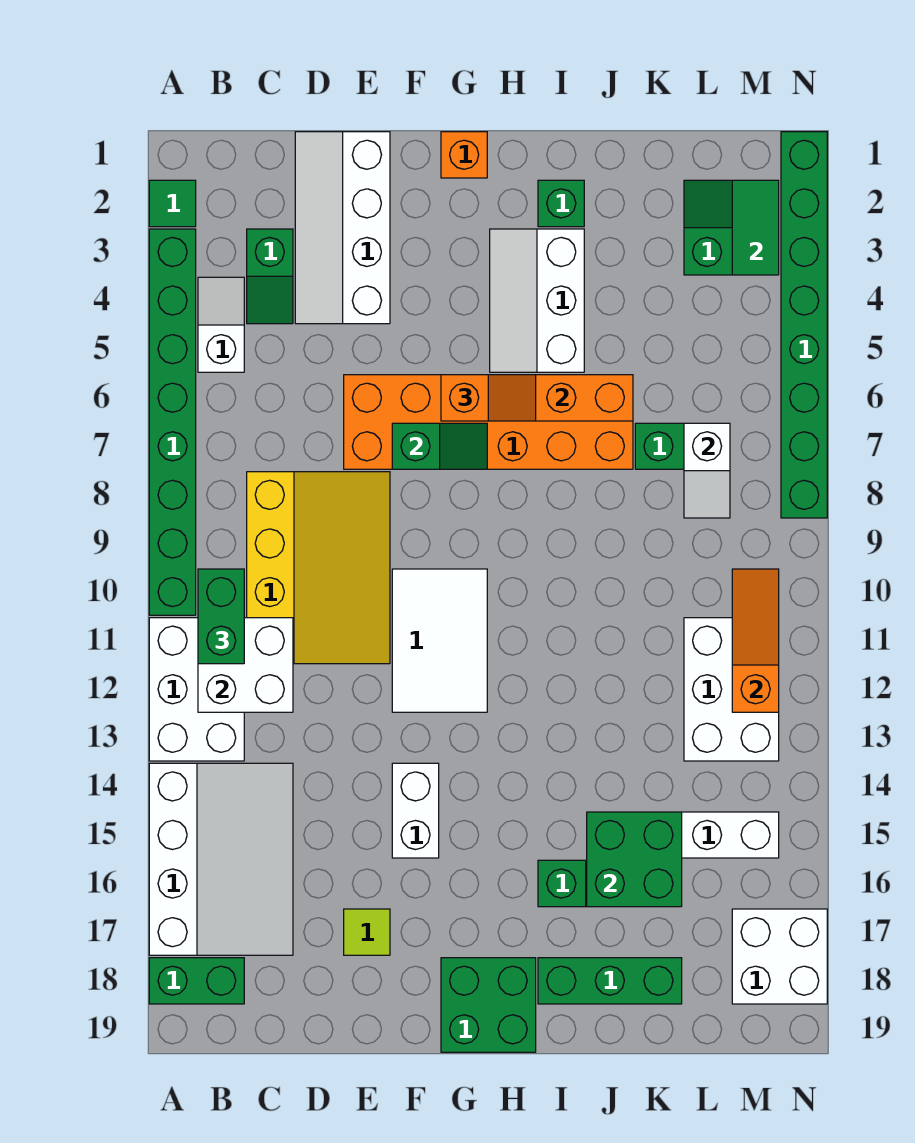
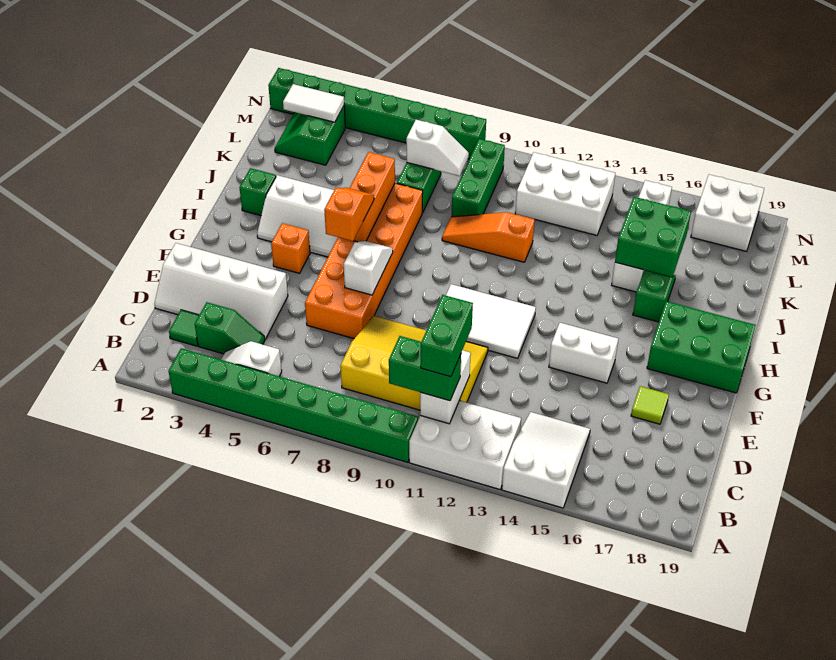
green 1x1 tile [149,180,196,227] -> green 1x1 tile moved to [169,310,199,346]
white 3x4 slope [149,763,293,955] -> white 2x3 slope [502,412,590,508]
green 1x2 brick [149,958,244,1004] -> green 1x2 brick moved to [421,295,473,377]
white 2x2 brick [198,618,293,712] -> white 1x2 brick [420,350,471,424]
green 1x2 slope [392,423,487,469] -> white 1x2 slope [344,241,393,295]
orange 1x1 brick [441,132,487,178] -> orange 1x1 brick moved to [271,223,310,273]
green 2x2 brick [441,958,536,1052] -> green 2x3 brick [647,301,756,393]
green 1x3 brick [538,958,682,1004] -> green 1x3 brick moved to [452,139,505,217]
green 1x2 tile [732,180,779,275] -> white 1x2 tile [283,84,344,122]
orange 1x3 slope [732,569,779,712] -> orange 1x3 slope moved to [442,212,535,262]

